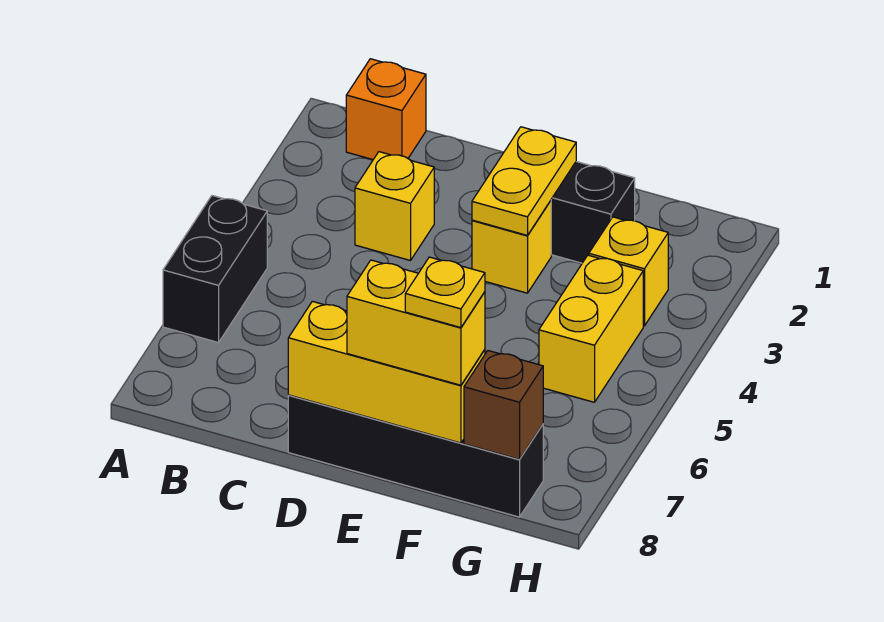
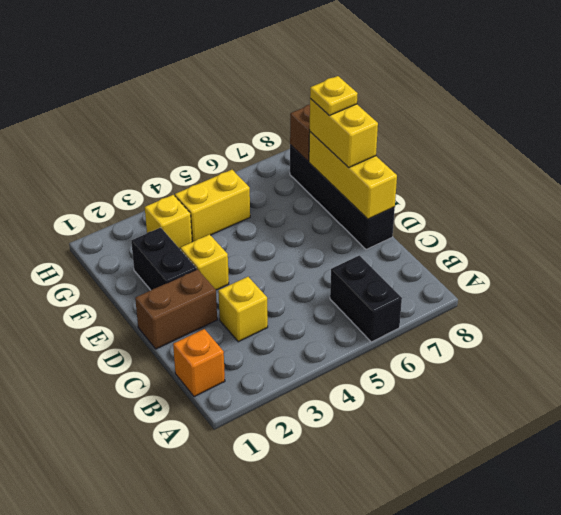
black 1x2 brick [163,196,267,343] -> black 1x2 brick turned to [330,255,402,342]
none -> brown 1x2 brick [135,269,217,349]
yellow 1x2 plate [472,127,576,235] -> none

